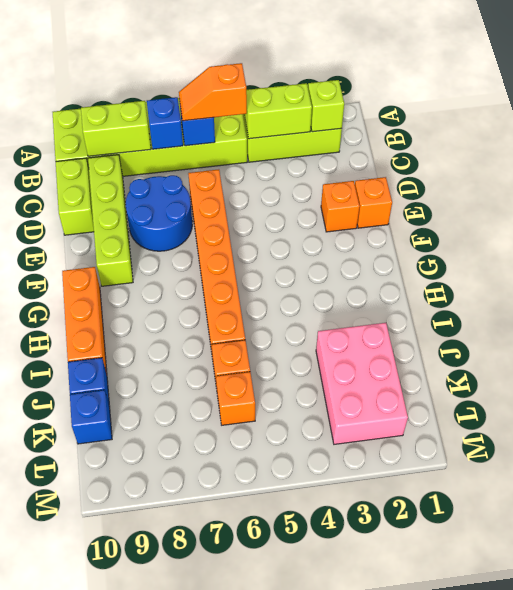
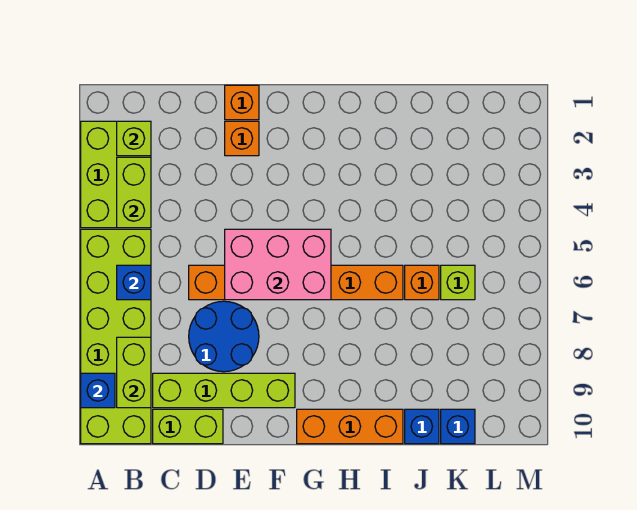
orange 1x2 slope [179,63,247,121] -> none
blue 1x1 brick [147,97,183,149] -> blue 1x1 brick moved to [81,373,115,408]
pink 2x3 brick [316,323,408,444] -> pink 2x3 brick moved to [225,229,331,300]
orange 1x1 brick [216,372,255,425] -> lime 1x1 brick [441,265,475,300]

